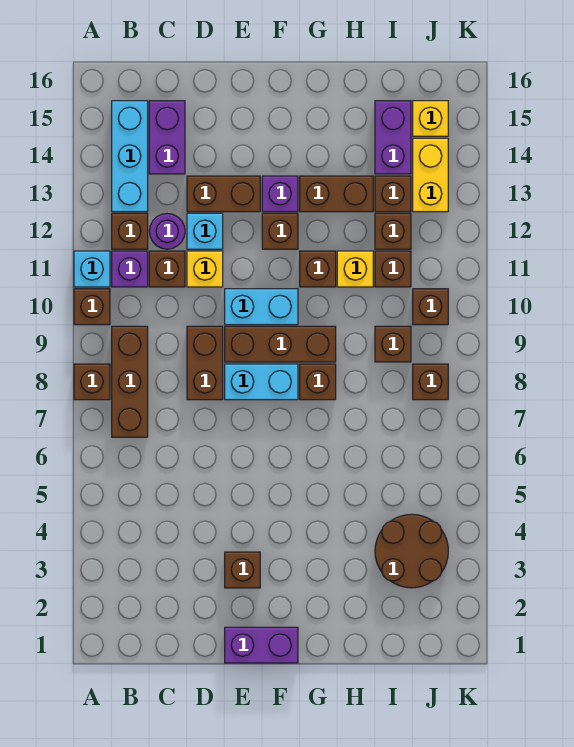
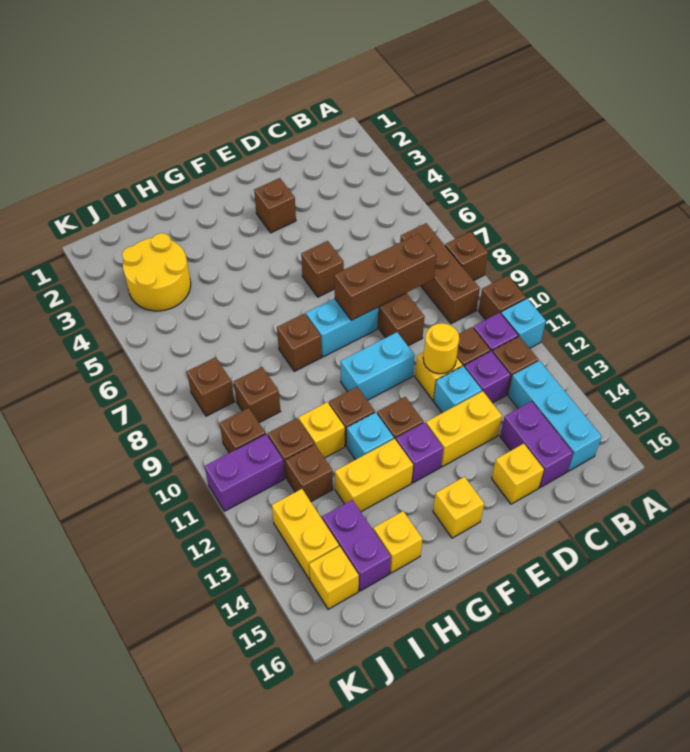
purple 1x1 round brick [149,213,185,249] -> purple 1x1 brick [465,351,510,403]
none -> yellow 1x1 round brick [423,323,459,374]
brown 1x2 brick [187,176,260,212] -> yellow 1x2 brick [426,391,502,467]
none -> yellow 1x1 brick [492,444,544,504]
purple 1x2 brick [225,627,298,663] -> purple 1x2 brick moved to [205,434,285,511]
brown 1x3 brick [225,326,336,362] -> brown 1x3 brick moved to [334,234,437,320]
none -> yellow 1x1 brick [433,477,484,538]
none -> cyan 1x1 brick [347,412,394,460]
brown 1x2 brick [300,176,373,212] -> yellow 1x2 brick [335,439,413,512]
none -> yellow 1x1 brick [373,511,423,573]
brown 2x2 round brick [375,514,448,588] -> yellow 2x2 round brick [122,233,191,311]
brown 1x1 brick [375,176,411,212] -> brown 1x1 brick moved to [301,241,344,297]

